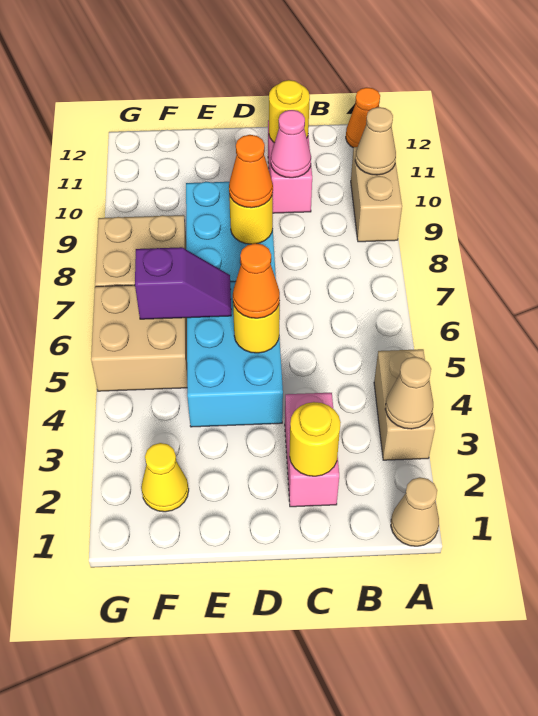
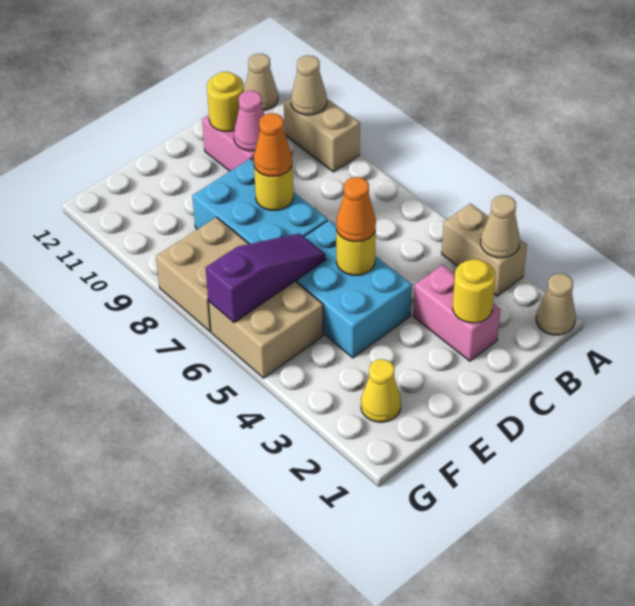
orange 1x1 cone [346,88,380,147] -> tan 1x1 cone [244,54,278,111]
purple 1x2 slope [135,247,231,319] -> purple 1x3 slope [206,234,326,323]

